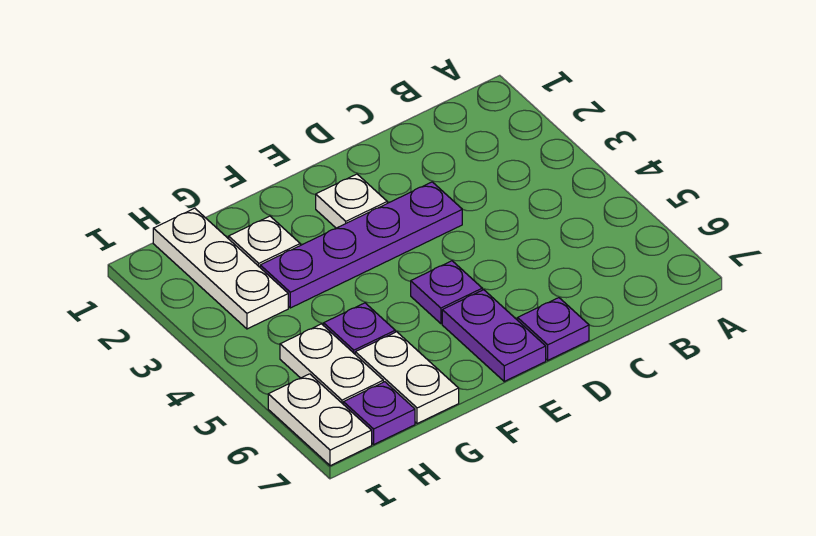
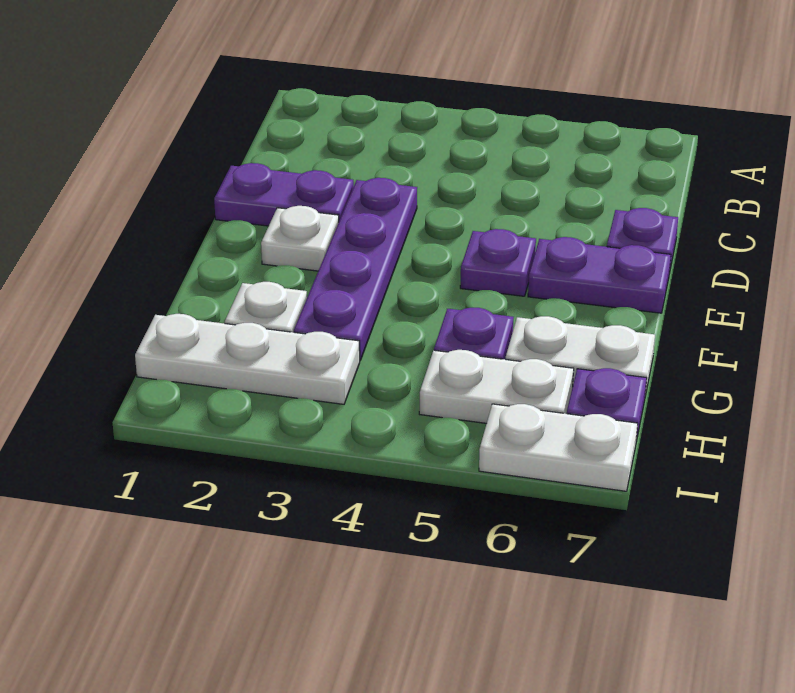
none -> purple 1x2 plate [214,163,354,226]

